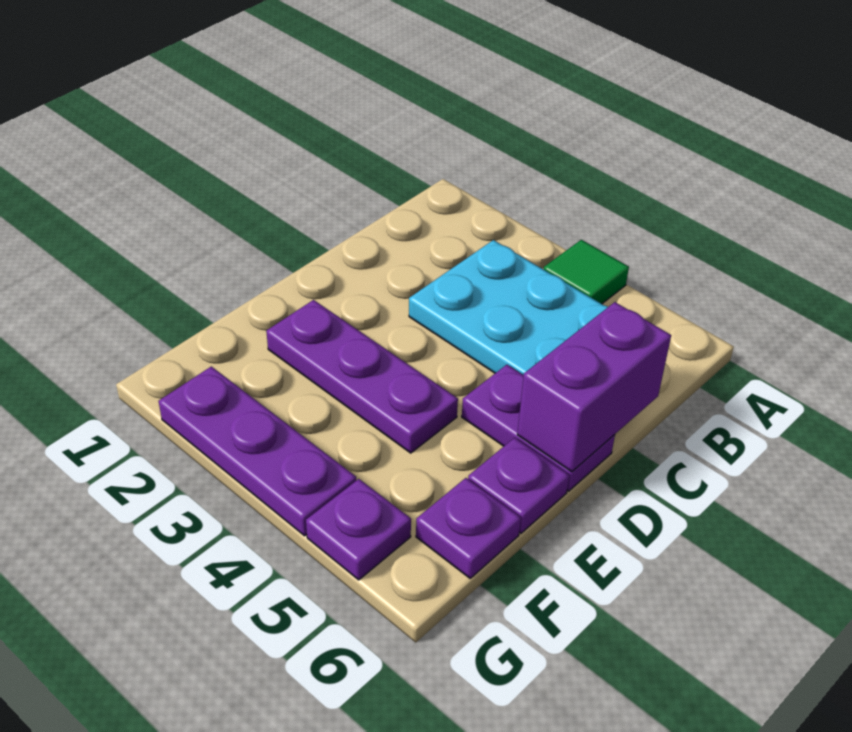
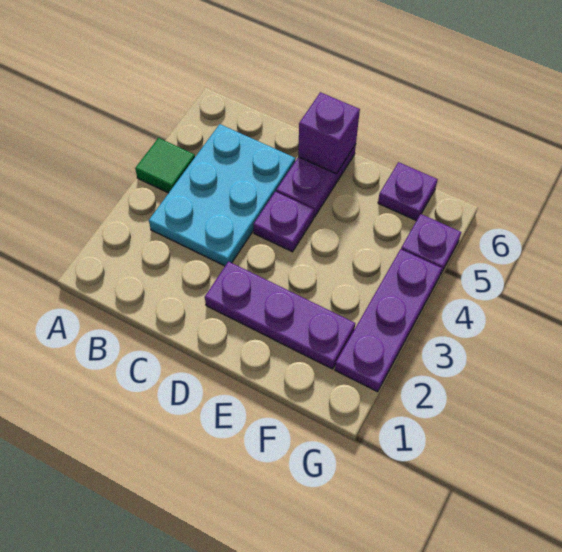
purple 1x2 brick [517,302,671,472] -> purple 1x1 brick [298,92,360,173]
purple 1x3 plate [266,300,458,453] -> purple 1x3 plate turned to [205,262,355,369]
purple 1x1 plate [468,438,569,533] -> purple 1x1 plate moved to [253,192,314,252]

